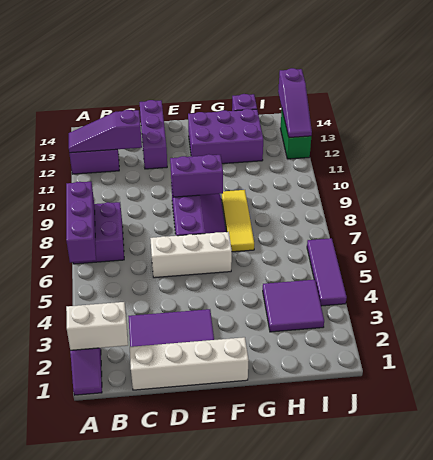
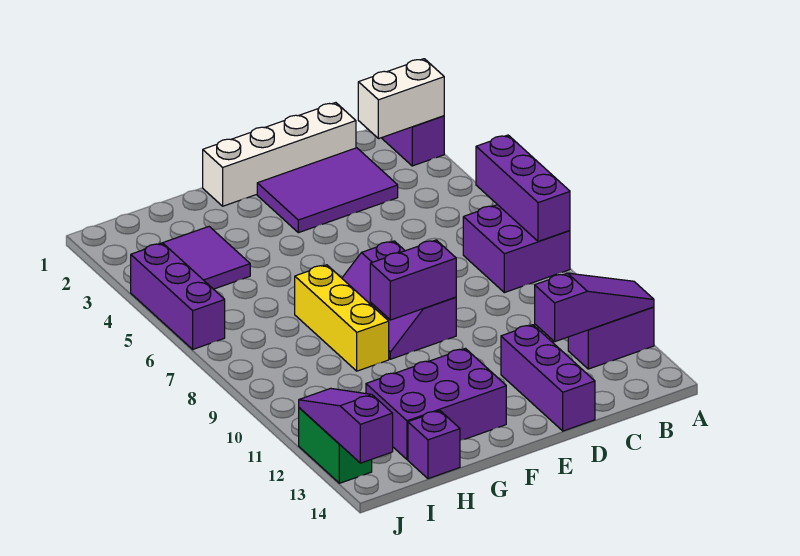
white 1x3 brick [150,232,232,278] -> none
yellow 1x3 tile [222,190,254,252] -> yellow 1x3 brick [295,265,389,371]
purple 1x3 tile [307,238,347,306] -> purple 1x3 brick [131,243,225,349]

